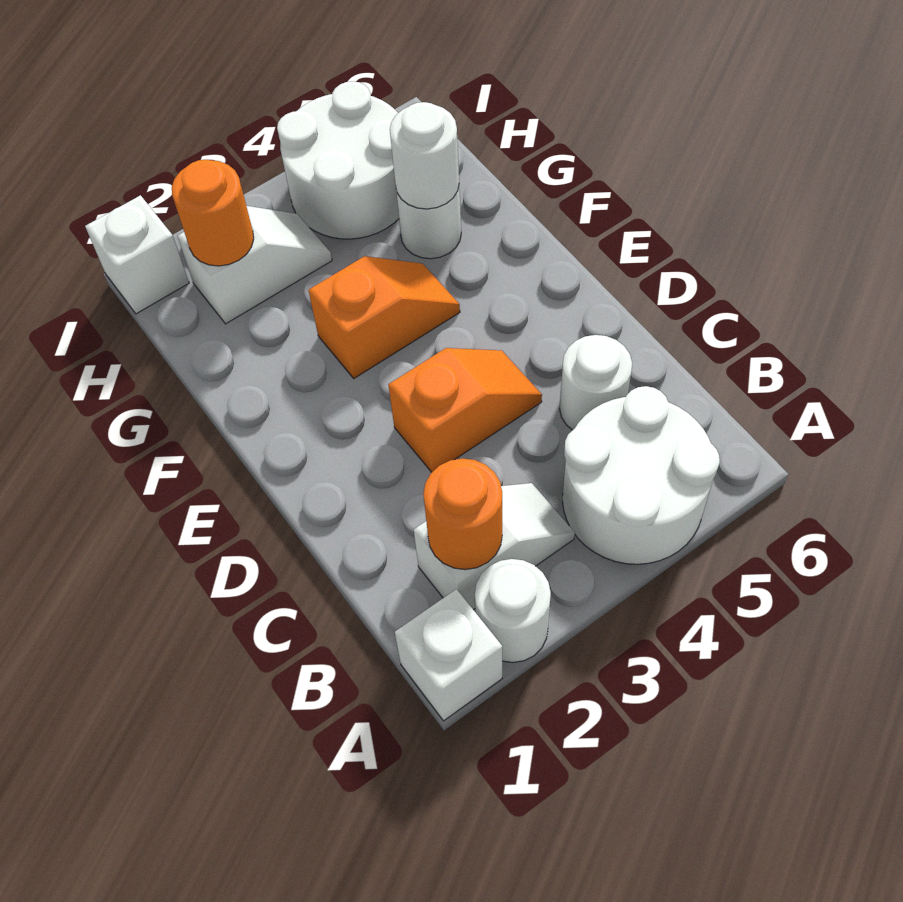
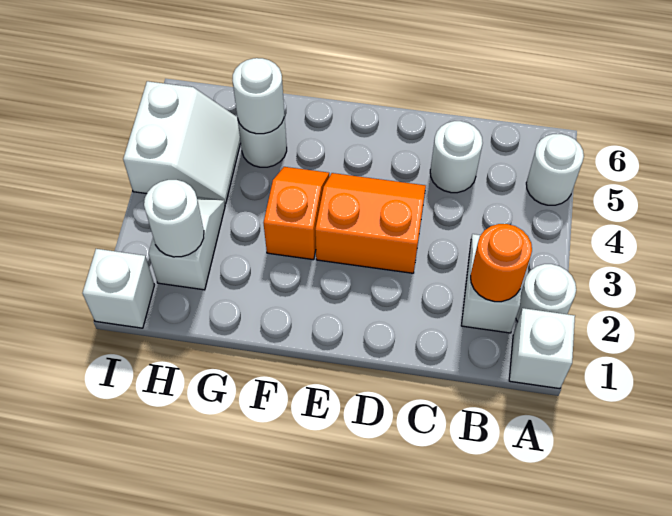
white 2x2 round brick [563,386,720,564] -> white 1x1 round brick [526,134,584,205]
orange 1x2 slope [388,348,542,472] -> orange 2x2 slope [315,173,426,273]
orange 1x1 round brick [172,160,254,266] -> white 1x1 round brick [144,180,204,257]
white 2x2 round brick [277,81,399,239] -> white 2x2 slope [123,81,241,204]

